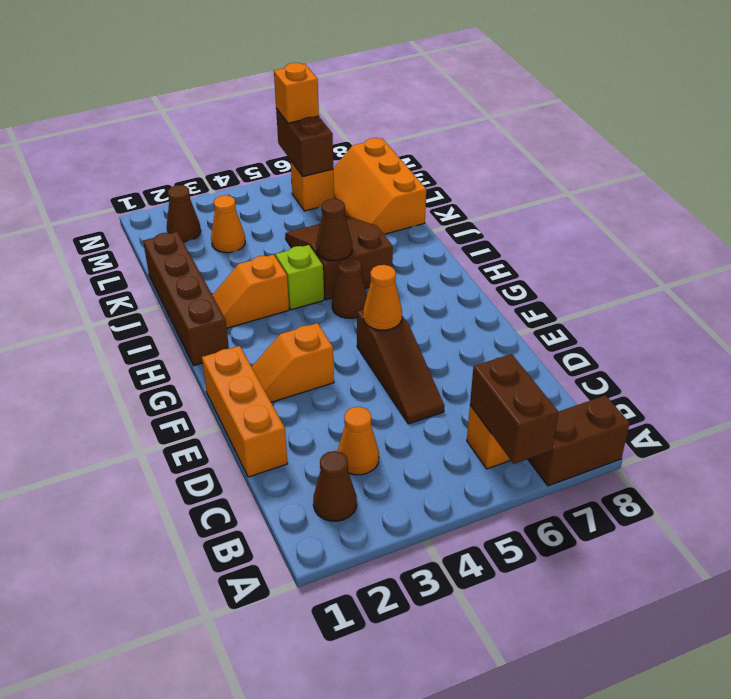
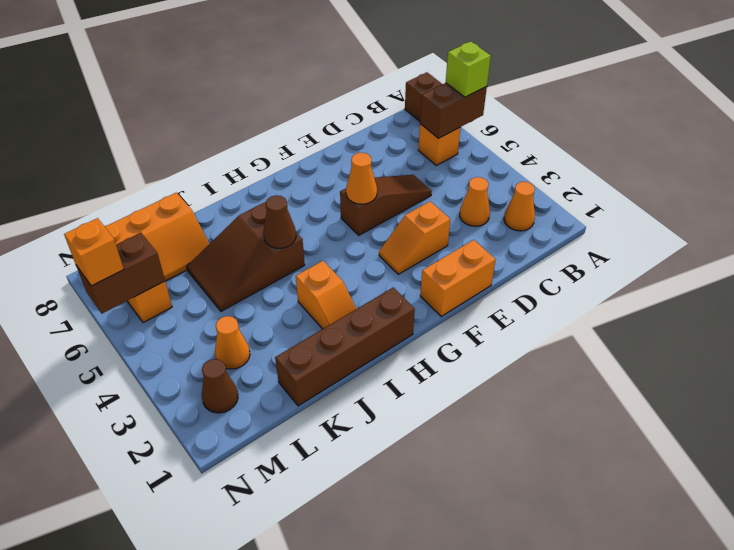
brown 1x1 cone [313,451,357,521] -> orange 1x1 cone [504,182,535,231]
orange 1x3 brick [202,346,288,477] -> orange 1x2 brick [420,240,496,316]
orange 1x2 slope [252,323,334,402] -> orange 1x2 slope turned to [379,201,450,274]
brown 1x1 cone [332,258,367,318] -> none
lime 1x1 brick [276,245,324,310] -> lime 1x1 brick moved to [446,41,491,97]

